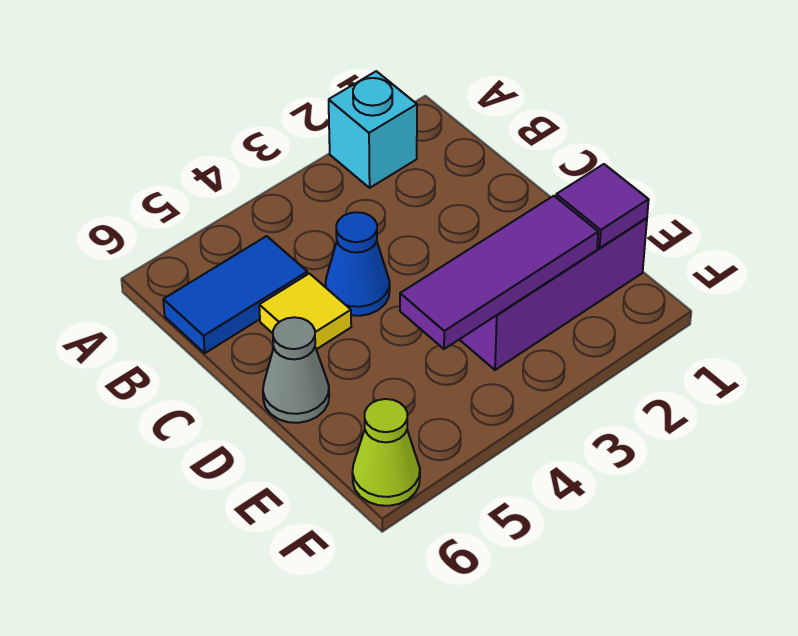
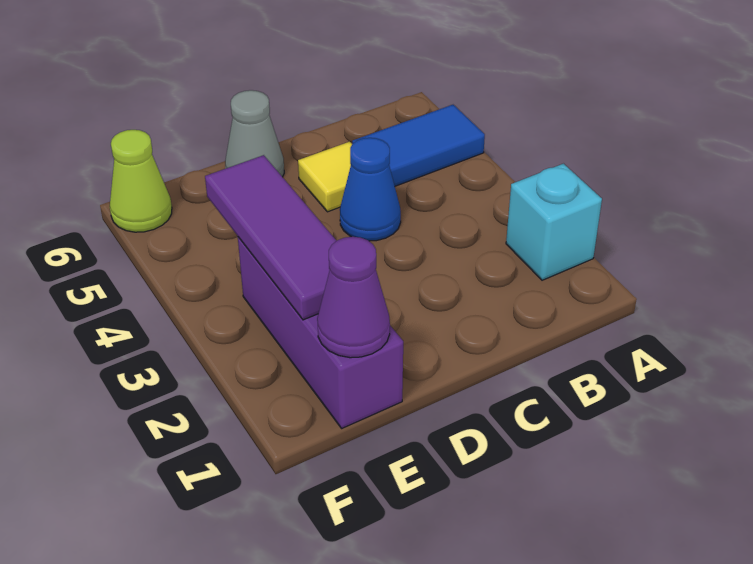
blue 1x2 tile [163,236,307,353] -> blue 1x2 tile turned to [352,105,485,186]
purple 1x1 tile [556,164,649,248] -> purple 1x1 cone [317,237,390,358]

